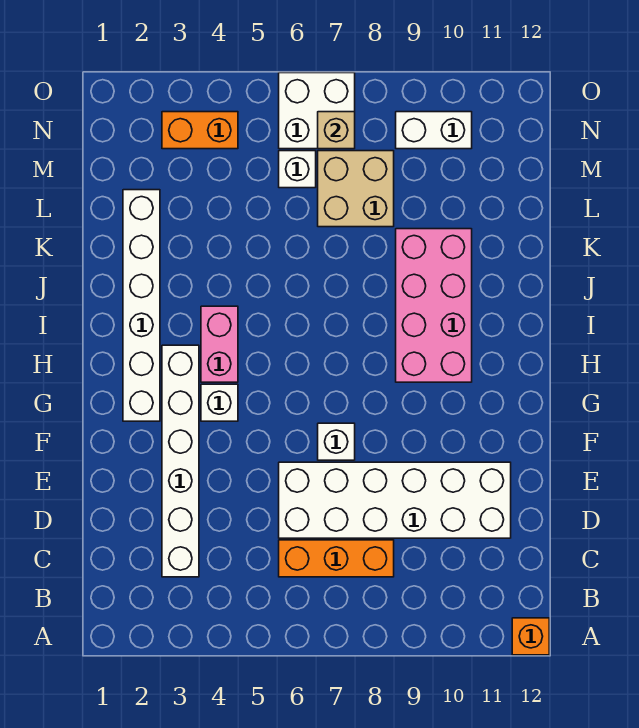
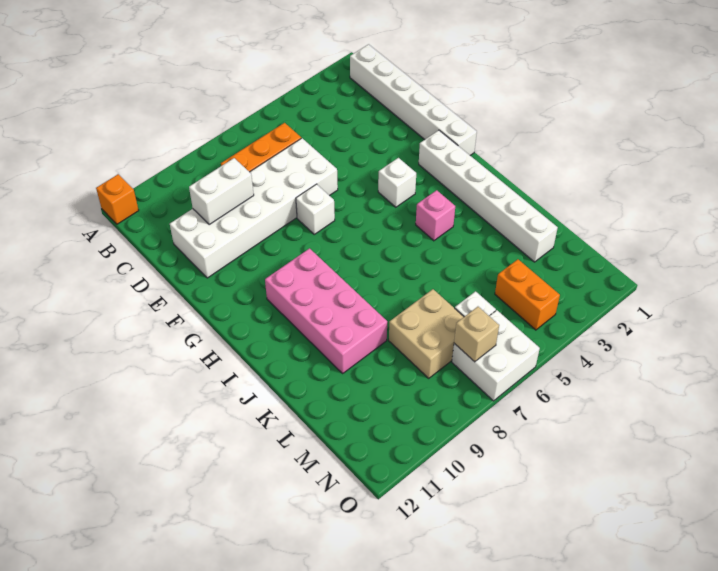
white 1x6 brick [162,345,199,577] -> white 1x6 brick moved to [350,44,477,155]
pink 1x2 brick [201,306,238,382] -> pink 1x1 brick [416,190,455,241]
orange 1x2 brick [162,112,238,149] -> orange 1x2 brick turned to [495,259,560,330]
white 1x2 brick [396,112,472,149] -> white 1x2 brick moved to [189,158,254,224]

